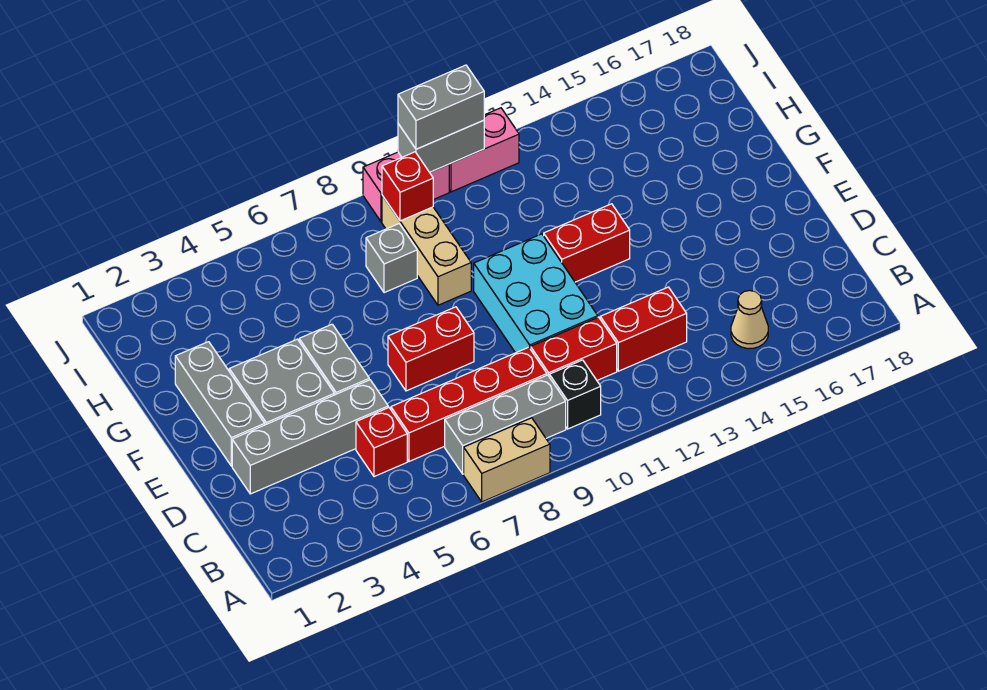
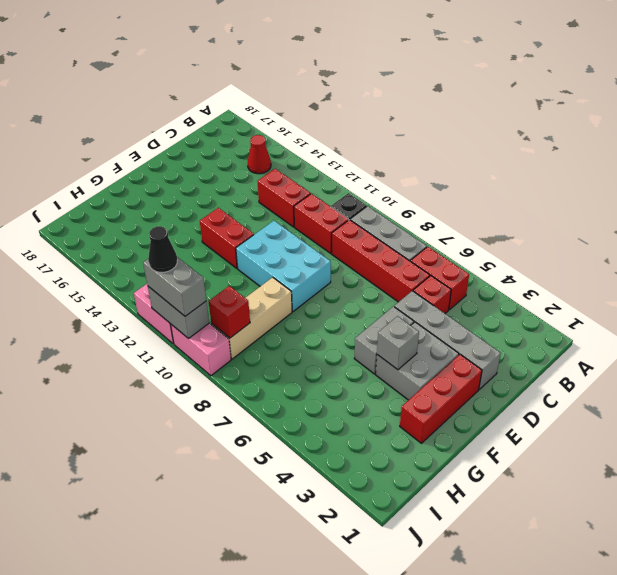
tan 1x2 brick [464,418,550,502] -> none
tan 1x1 cone [731,291,768,349] -> red 1x1 cone [248,135,271,174]
cyan 2x3 brick [474,234,598,353] -> cyan 2x3 brick turned to [236,221,331,312]
grey 1x3 brick [175,342,265,466] -> red 1x3 brick [400,355,482,443]
red 1x2 brick [388,307,474,391] -> red 1x2 brick moved to [411,247,469,310]
grey 1x1 brick [366,224,417,293] -> grey 1x1 brick moved to [377,316,419,370]
none -> black 1x1 cone [148,226,177,272]

